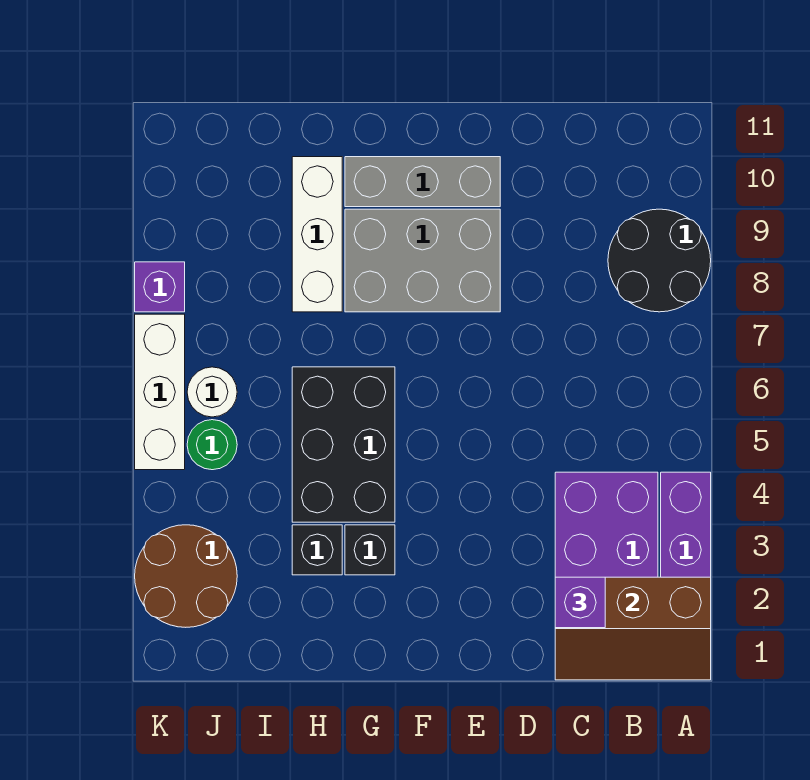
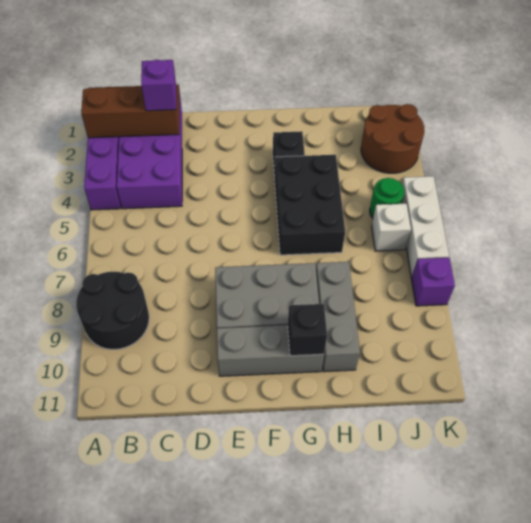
black 1x1 brick [292,525,342,575] -> black 1x1 brick moved to [288,304,327,356]
white 1x3 brick [292,157,342,312] -> grey 1x3 brick [316,262,360,372]
white 1x1 round brick [187,367,237,417] -> white 1x1 brick [372,204,411,251]

